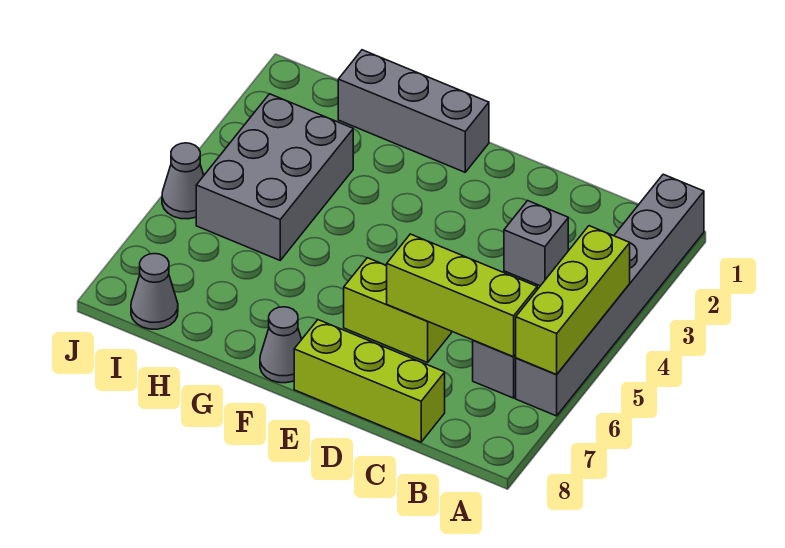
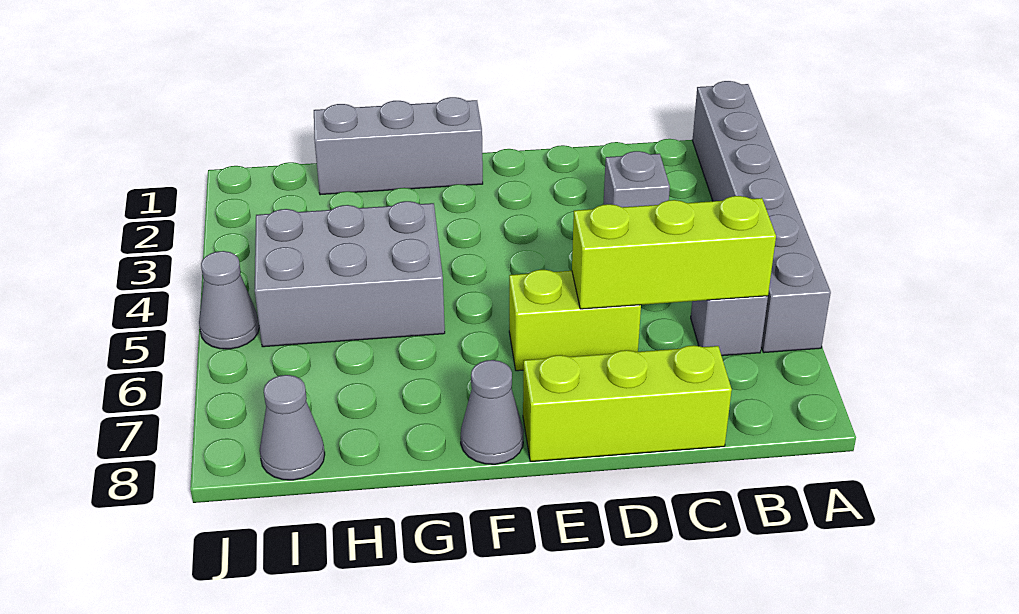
lime 1x3 brick [516,226,630,374] -> none
grey 2x3 brick [196,94,353,260] -> grey 2x3 brick turned to [255,201,445,347]

